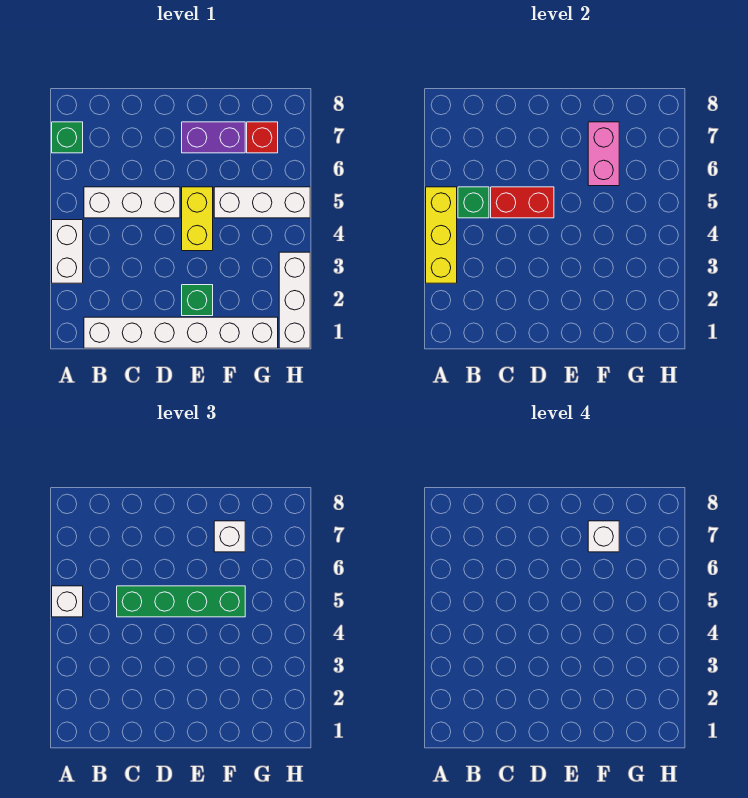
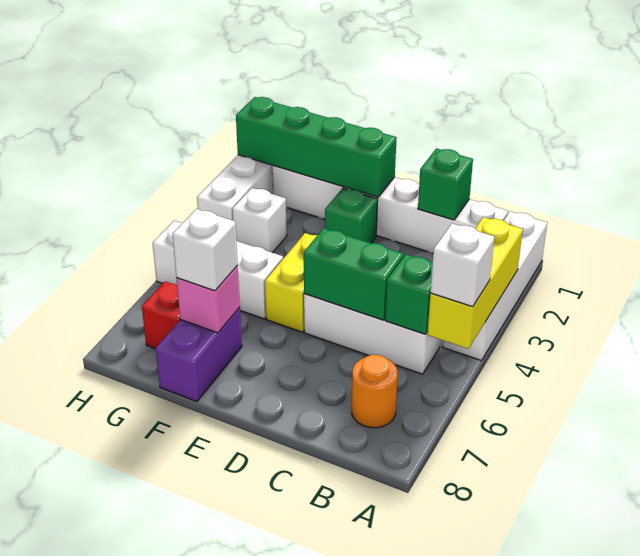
white 1x2 brick [52,220,83,283] -> white 1x4 brick [442,211,547,361]
green 1x1 brick [52,122,83,153] -> green 1x1 brick moved to [418,148,473,220]
none -> orange 1x1 round brick [352,355,398,428]
red 1x2 brick [491,187,554,218] -> green 1x2 brick [304,228,404,320]
green 1x4 brick [117,586,245,617] -> green 1x4 brick moved to [236,97,397,197]
purple 1x2 brick [182,122,245,153] -> purple 1x2 brick turned to [156,307,242,401]
pink 1x2 brick [588,122,619,186] -> pink 1x1 brick [176,266,240,333]
white 1x1 brick [588,521,619,552] -> white 1x1 brick moved to [233,188,287,253]

